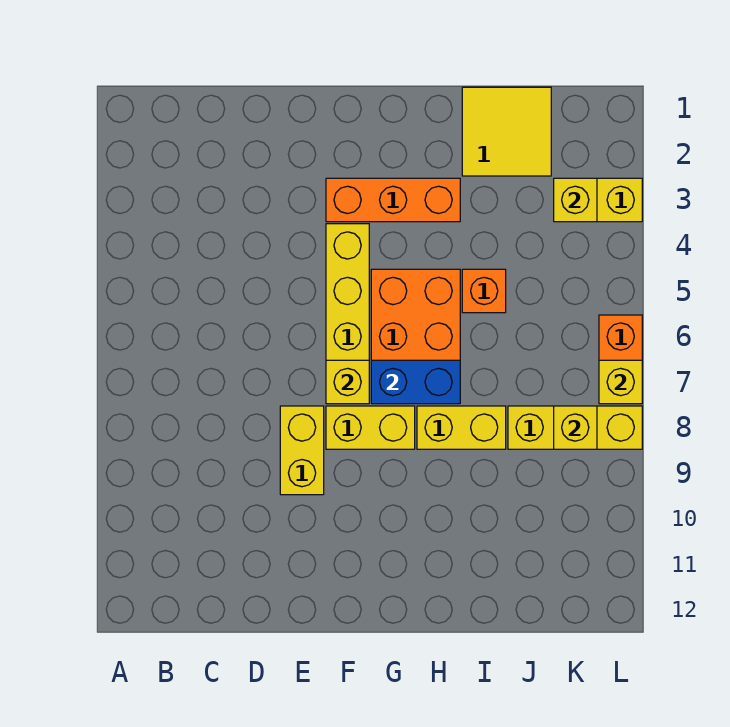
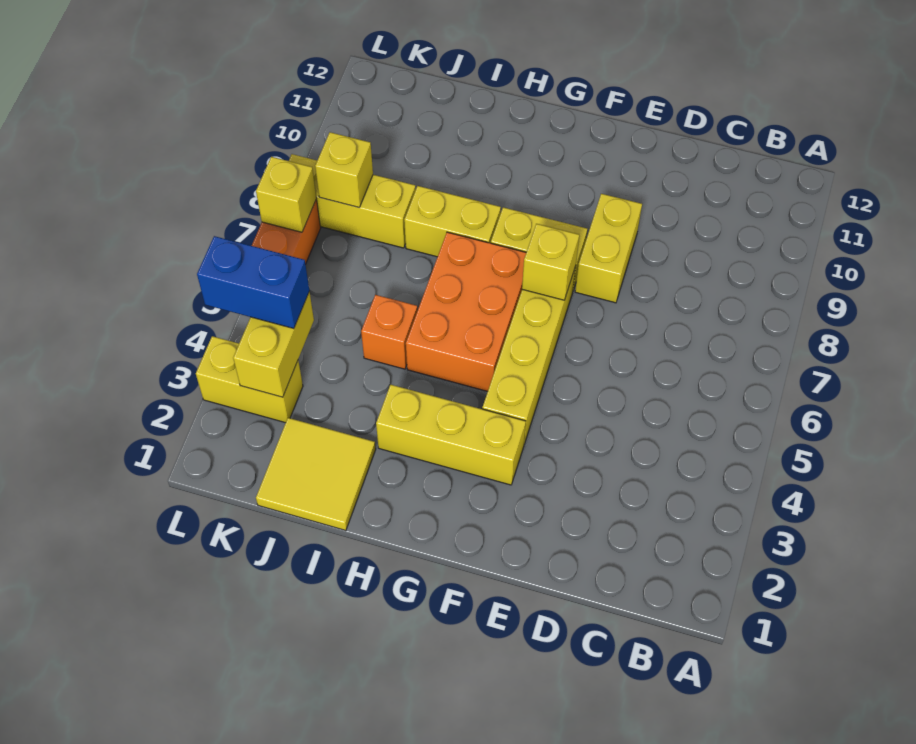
orange 1x3 brick [326,178,460,222] -> yellow 1x3 brick [376,384,526,485]
blue 1x2 brick [371,360,460,404] -> blue 1x2 brick moved to [197,236,309,329]
yellow 1x1 brick [554,178,597,222] -> yellow 1x2 brick [233,292,314,397]

